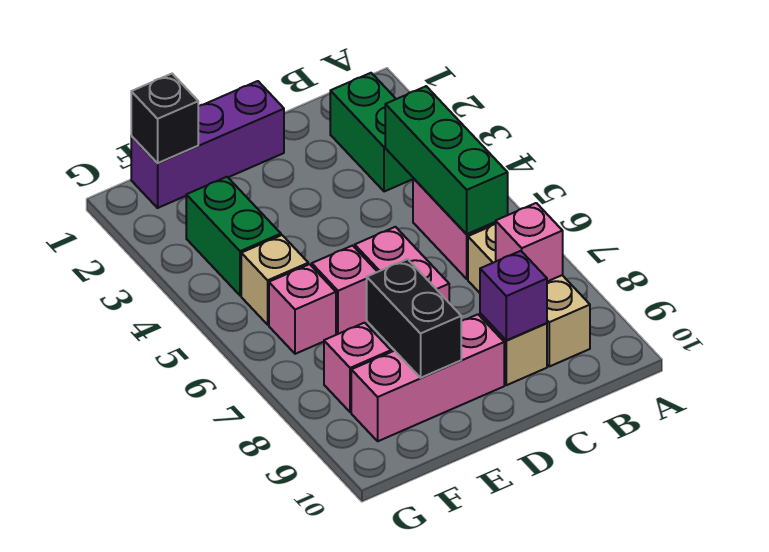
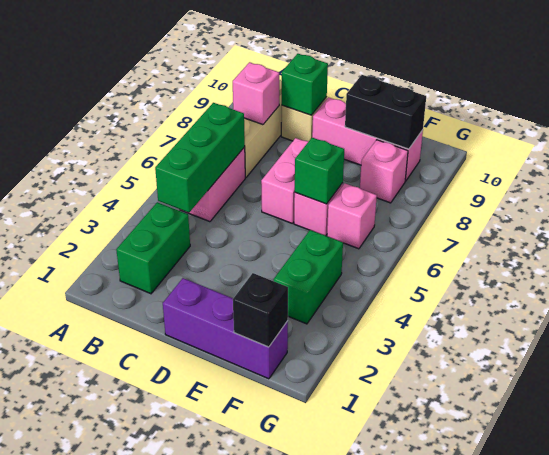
purple 1x1 brick [480,251,547,340] -> green 1x1 brick [282,54,328,115]
none -> green 1x1 brick [295,138,344,204]
black 1x2 brick [367,259,461,378] -> black 1x2 brick turned to [345,75,426,149]
tan 1x1 brick [241,235,308,325] -> none

